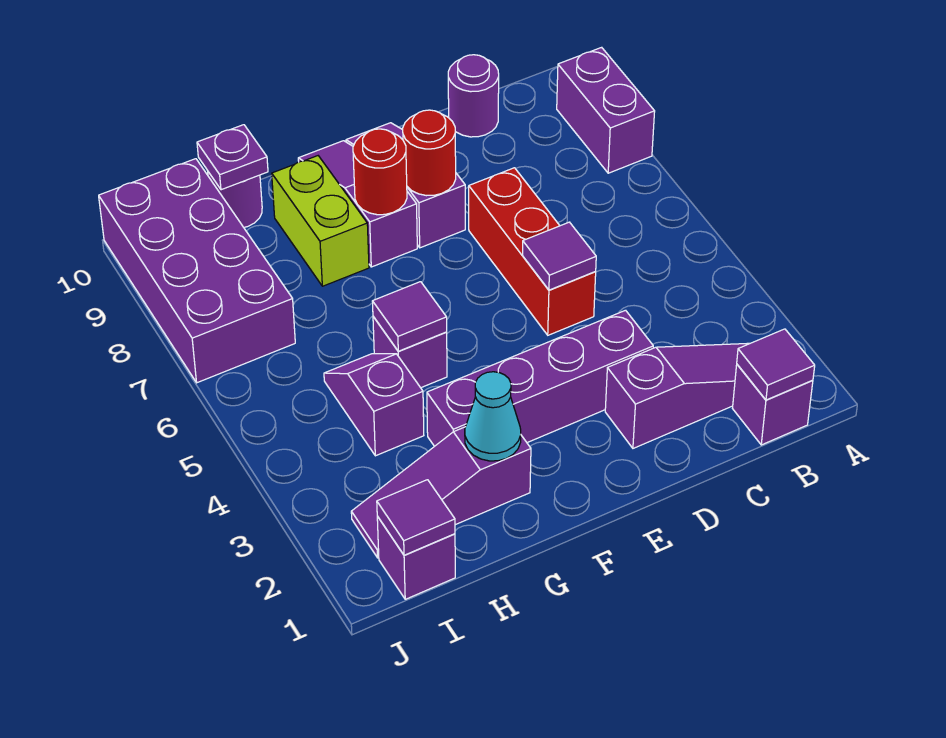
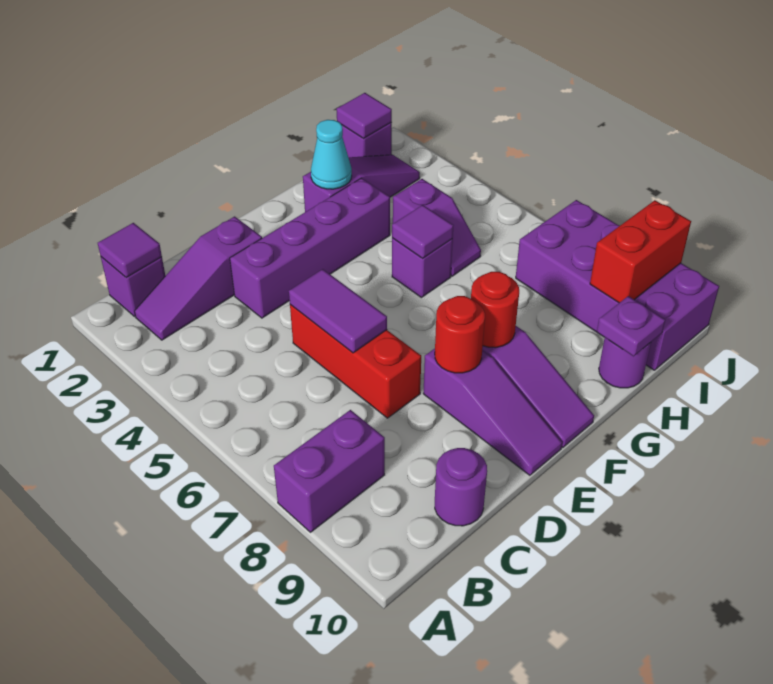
purple 1x2 brick [557,47,655,173] -> purple 1x2 brick turned to [274,410,385,532]
purple 1x1 tile [523,222,596,290] -> purple 1x2 tile [289,269,387,353]
lime 1x2 brick [272,156,369,286] -> none
none -> red 1x2 brick [590,200,691,303]

